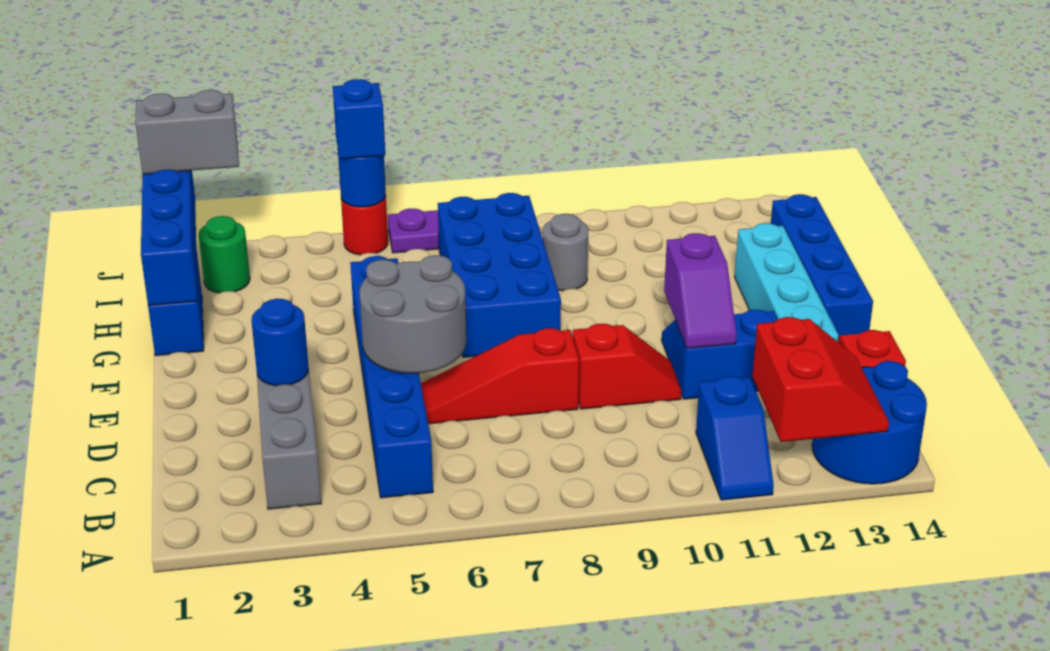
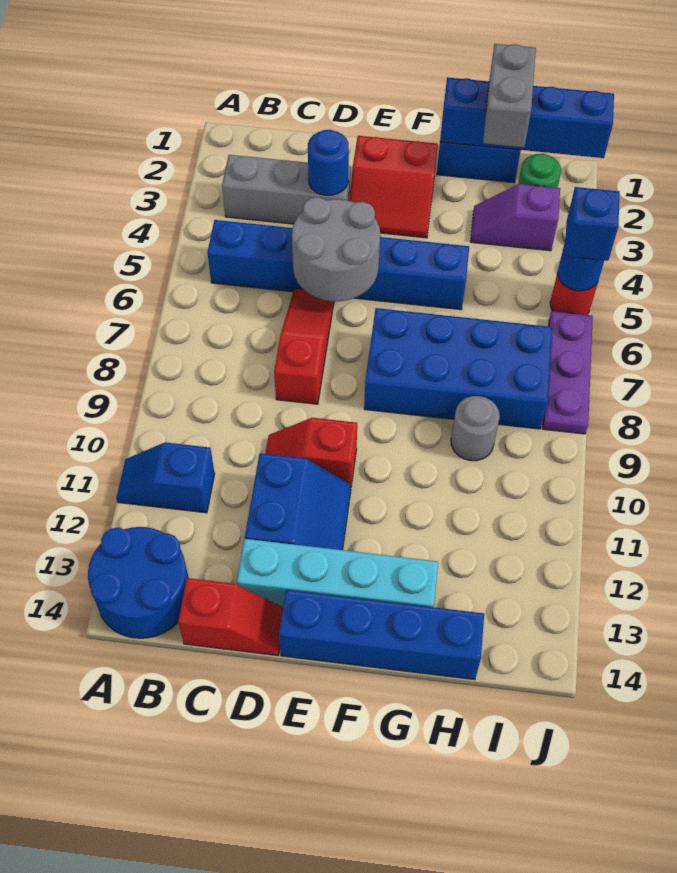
red 2x2 slope [752,317,889,442] -> red 2x2 slope moved to [350,136,438,238]
red 1x2 slope [573,324,682,409] -> red 1x2 slope turned to [265,418,357,486]
purple 1x2 slope [664,233,737,348] -> purple 1x2 slope moved to [470,184,560,251]
grey 1x2 brick [135,90,239,174] -> grey 1x2 brick moved to [483,44,536,147]

